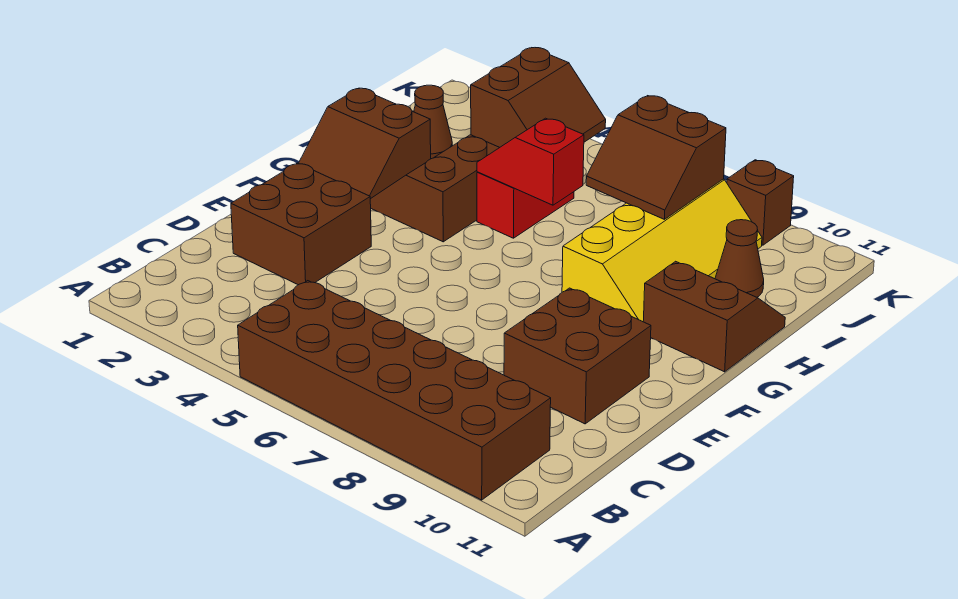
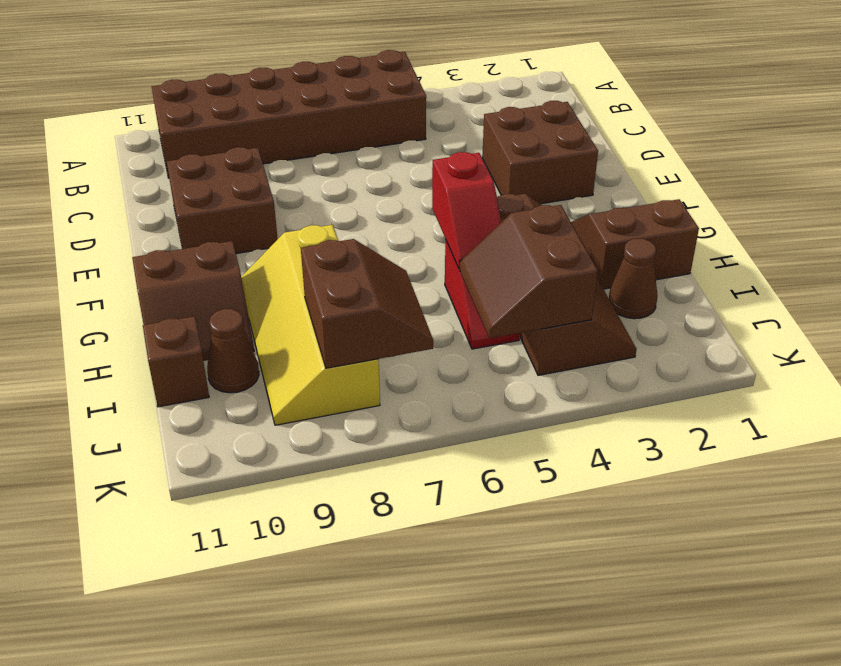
red 1x2 slope [477,118,584,205] -> red 1x2 slope turned to [432,152,501,269]
brown 2x2 slope [586,96,726,219] -> brown 2x2 slope turned to [301,239,433,368]
brown 1x1 brick [727,160,794,245] -> brown 1x1 brick moved to [143,316,209,407]

